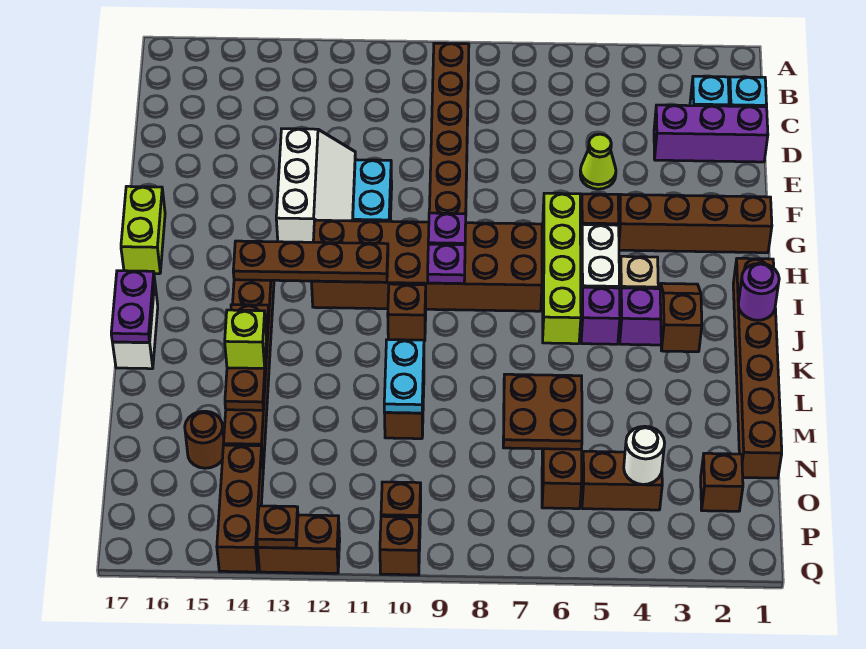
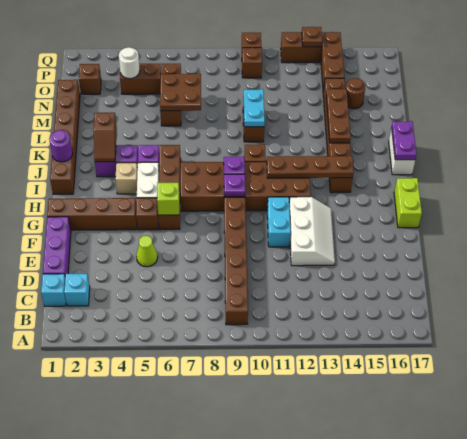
purple 1x3 brick [654,105,768,162] -> purple 1x3 brick turned to [43,217,71,275]
white 2x3 slope [276,129,355,242] -> white 2x3 slope turned to [289,197,335,266]
lime 1x4 brick [543,193,581,344] -> brown 1x4 brick [158,145,181,230]
lime 1x1 brick [225,310,266,368] -> lime 1x1 brick moved to [157,183,179,215]

